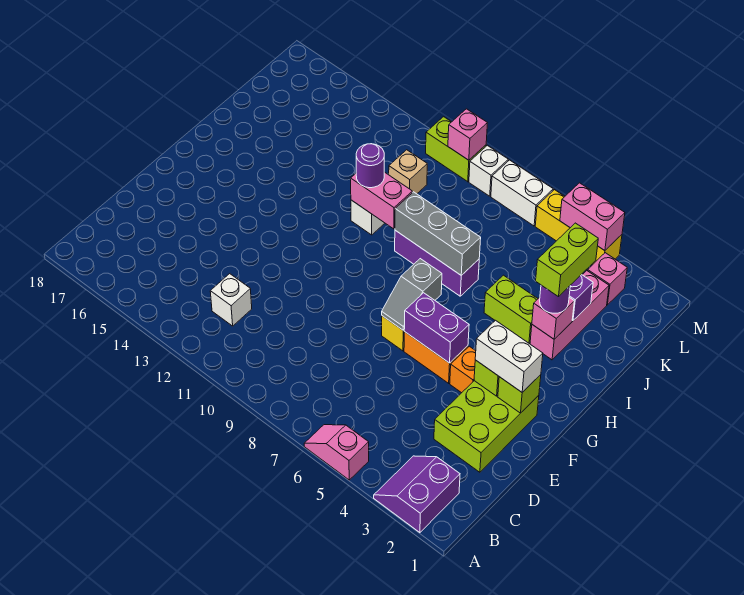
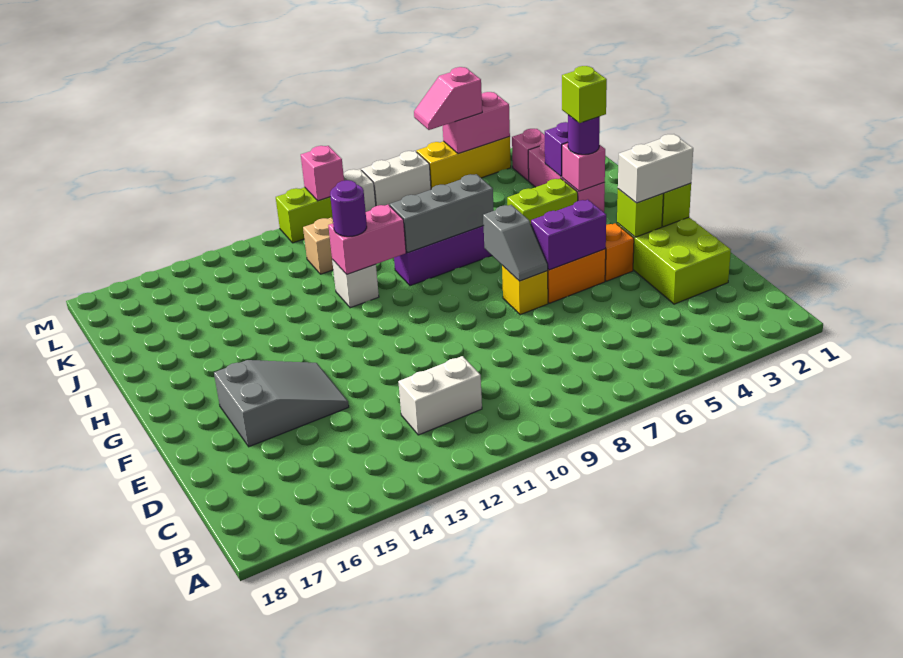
purple 2x2 slope [374,456,460,533] -> none
pink 1x2 slope [304,425,369,480] -> pink 1x2 slope moved to [414,67,482,130]
white 1x1 brick [210,274,252,326] -> white 1x2 brick [398,356,482,435]
none -> grey 2x3 slope [214,360,349,447]
lime 1x2 brick [536,223,598,297] -> lime 1x1 brick [562,66,607,123]

